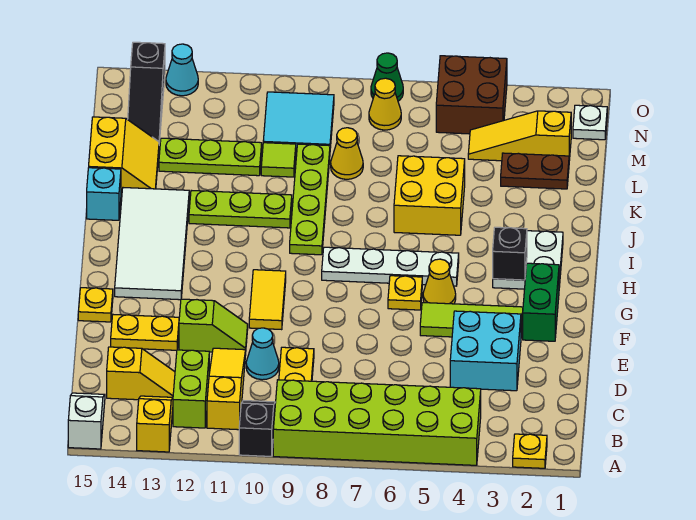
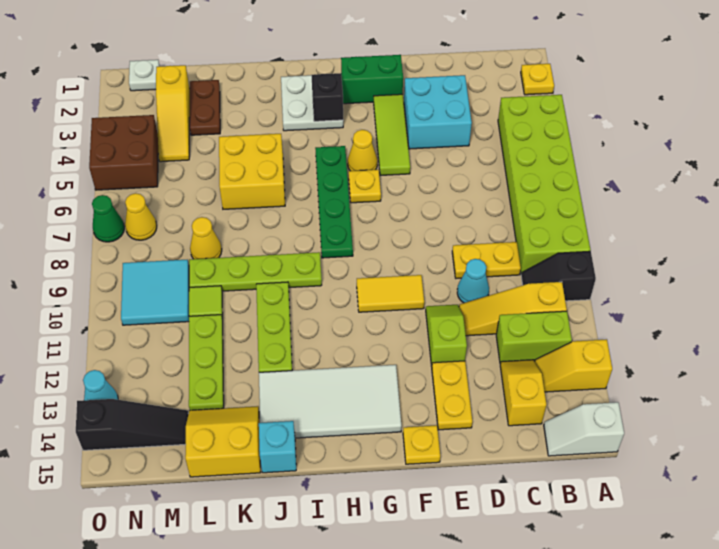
white 1x4 plate [322,247,459,286] -> green 1x4 plate [315,146,353,258]

